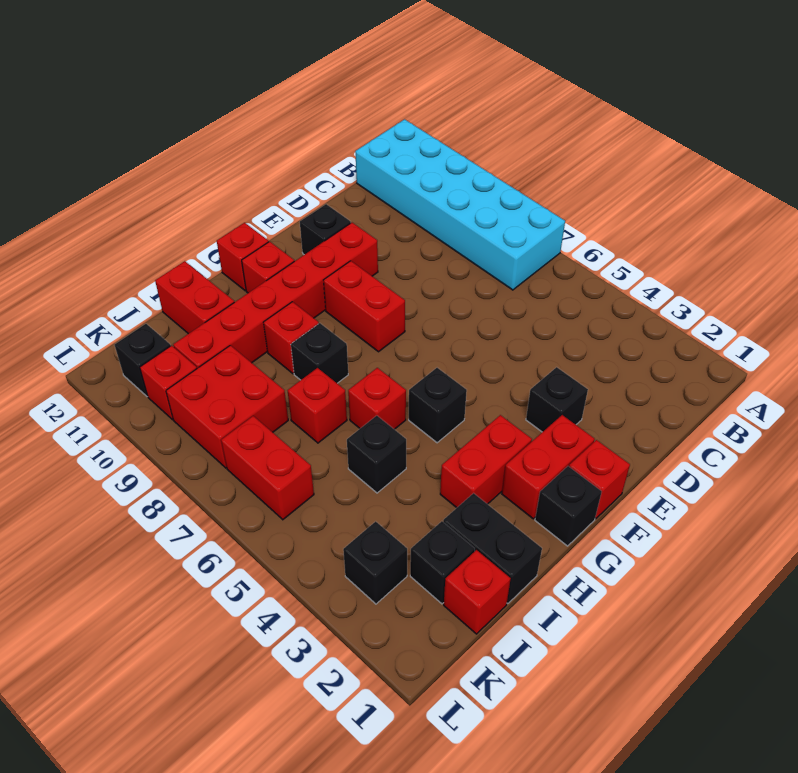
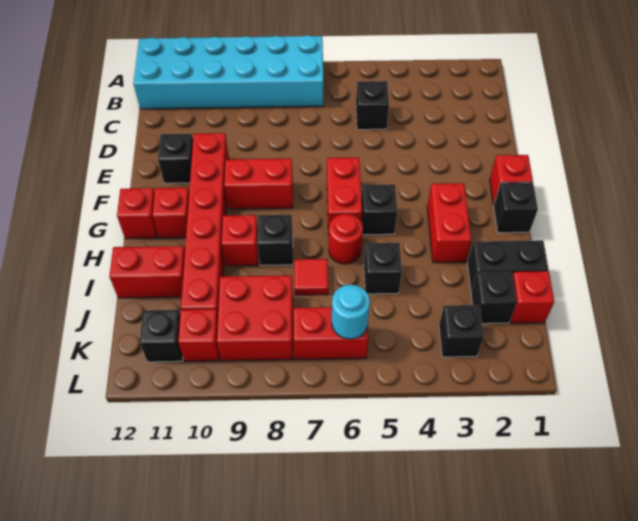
black 1x1 brick [526,367,588,432] -> black 1x1 brick moved to [356,81,389,130]
red 1x2 brick [502,415,595,519] -> red 1x2 brick moved to [327,158,362,235]
red 1x1 brick [348,368,406,429] -> red 1x1 round brick [329,214,363,264]
red 1x1 brick [288,368,347,443] -> red 1x1 tile [294,259,328,295]
none -> cyan 1x1 round brick [332,285,370,339]

